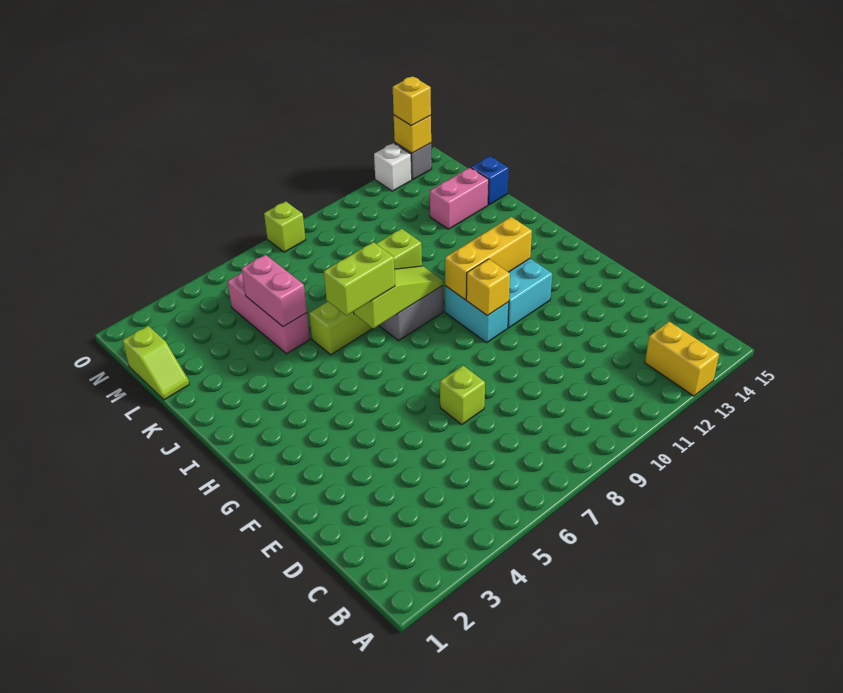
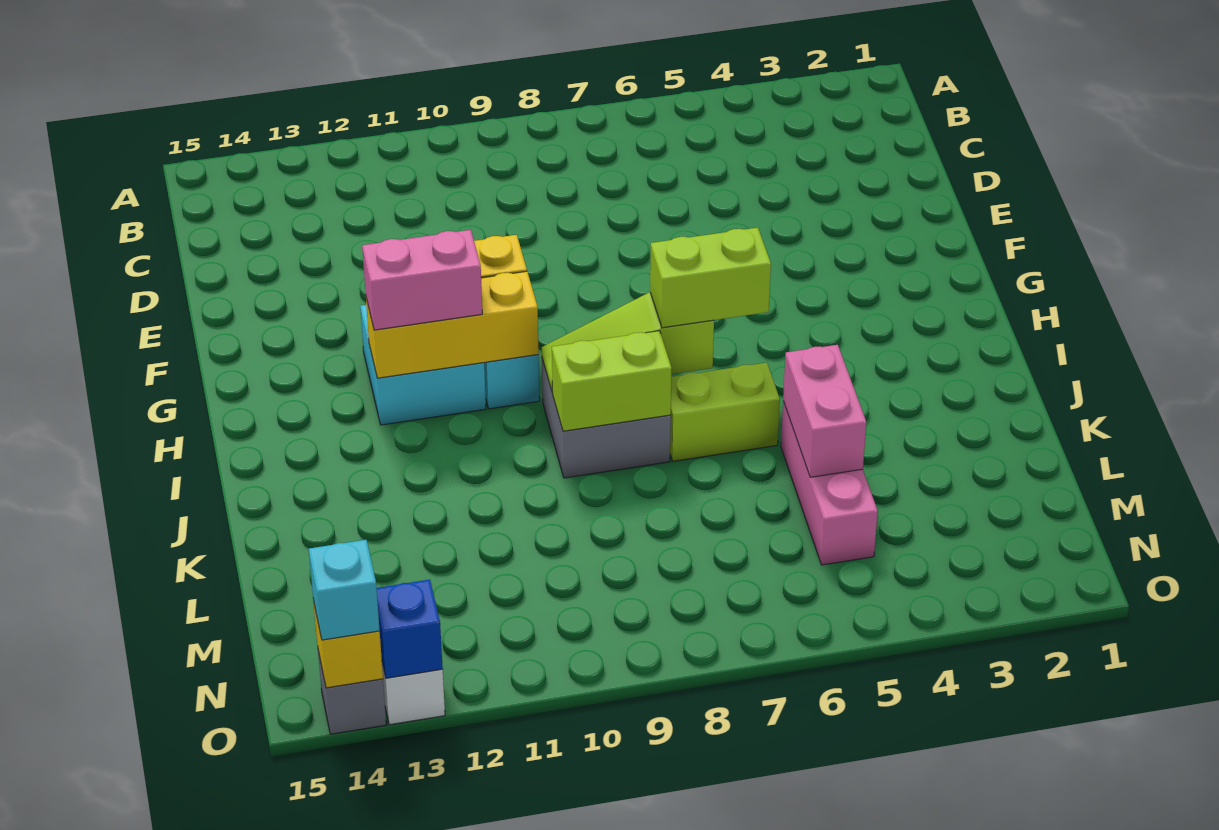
yellow 1x2 brick [645,322,719,396] -> none
lime 1x1 brick [440,366,485,424] -> none
lime 1x2 slope [123,326,189,400] -> none
pink 1x2 brick [430,168,489,229] -> pink 1x2 brick moved to [362,230,482,330]
blue 1x1 brick [471,156,509,205] -> blue 1x1 brick moved to [377,580,443,678]
lime 1x1 brick [264,201,305,252] -> none
yellow 1x1 brick [393,76,431,126] -> cyan 1x1 brick [309,540,380,640]

